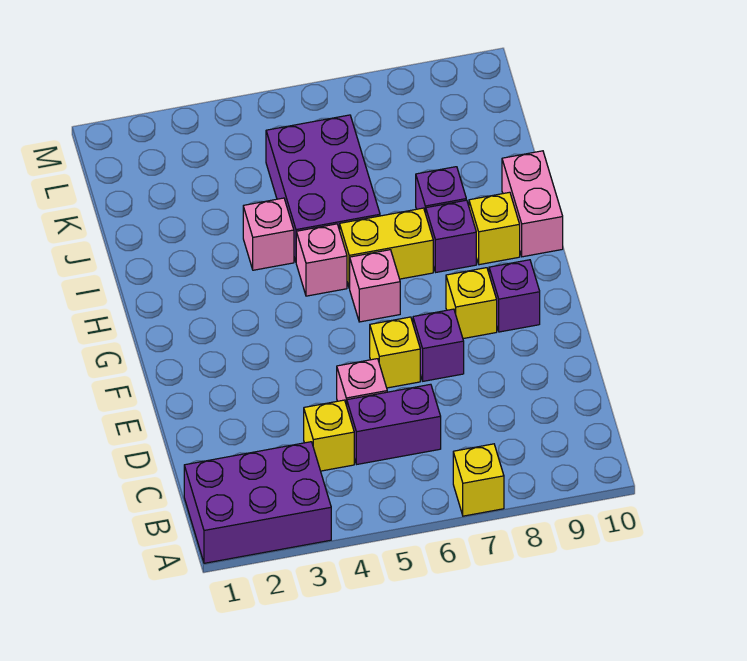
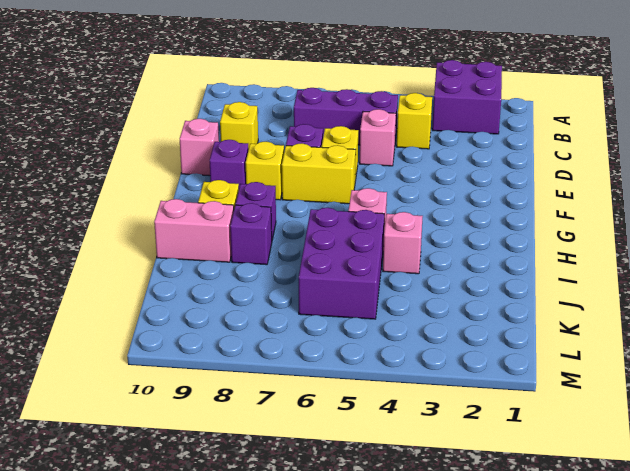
purple 2x3 brick [184,442,331,563] -> purple 2x2 brick [432,60,502,134]
yellow 1x1 brick [453,444,504,516] -> yellow 1x1 brick moved to [220,102,258,148]
purple 1x2 brick [347,384,441,464] -> purple 1x3 brick [294,88,398,145]
pink 1x1 brick [350,250,400,322] -> pink 1x1 brick moved to [180,119,219,176]
yellow 1x2 brick [340,208,433,288] -> yellow 1x2 brick moved to [282,143,356,204]
pink 1x2 brick [502,151,563,257] -> pink 1x2 brick turned to [154,199,234,262]

